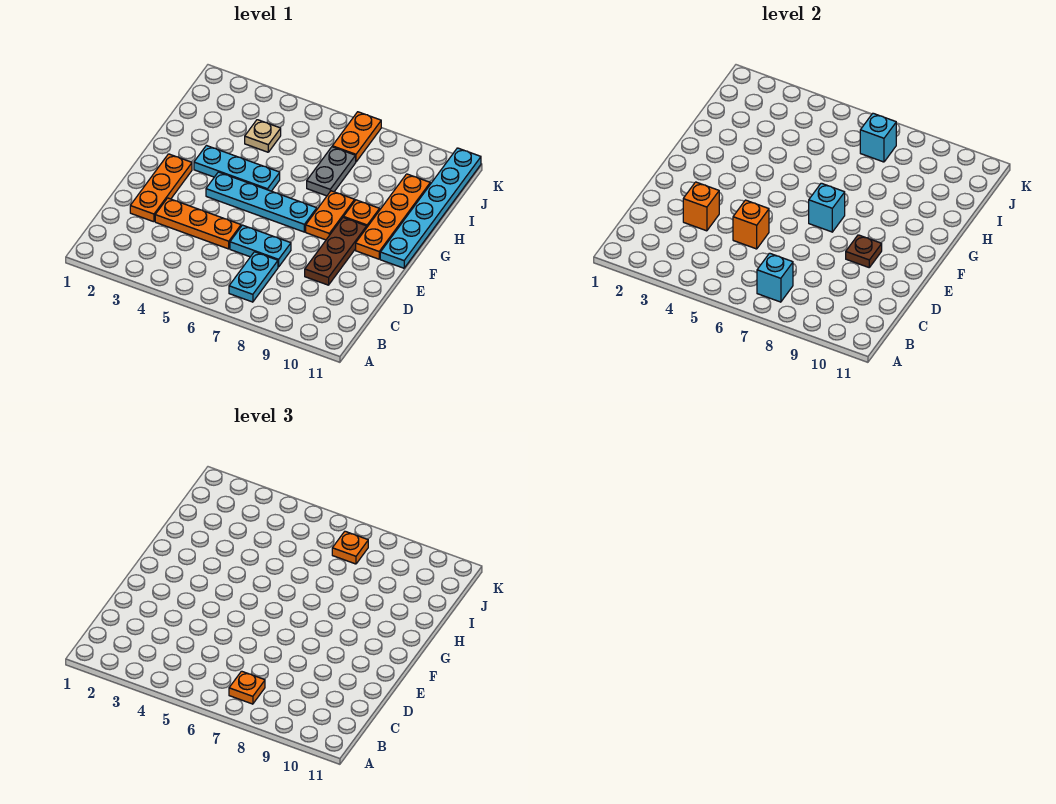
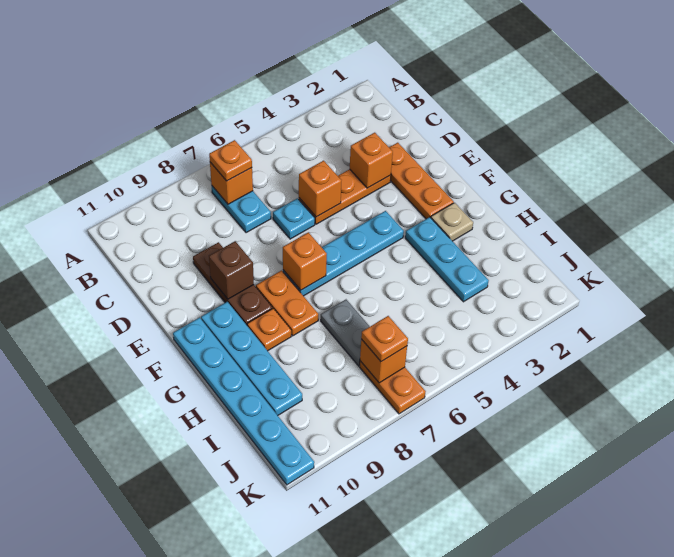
cyan 1x1 brick [757,253,793,302] -> orange 1x1 brick [210,162,253,204]
cyan 1x2 plate [230,225,291,267] -> cyan 1x1 plate [273,198,315,239]
brown 1x1 plate [846,235,882,267] -> brown 1x1 brick [209,241,254,299]
cyan 1x1 brick [809,183,845,232] -> orange 1x1 brick [283,232,327,290]
orange 1x4 plate [356,174,430,259] -> cyan 1x4 plate [201,302,302,415]
cyan 1x3 plate [194,146,280,191] -> cyan 1x3 plate turned to [405,217,489,302]
tan 1x1 plate [245,120,281,152] -> tan 1x1 plate moved to [431,203,473,241]
cyan 1x1 brick [860,113,896,162] -> orange 1x1 brick [360,339,407,383]

